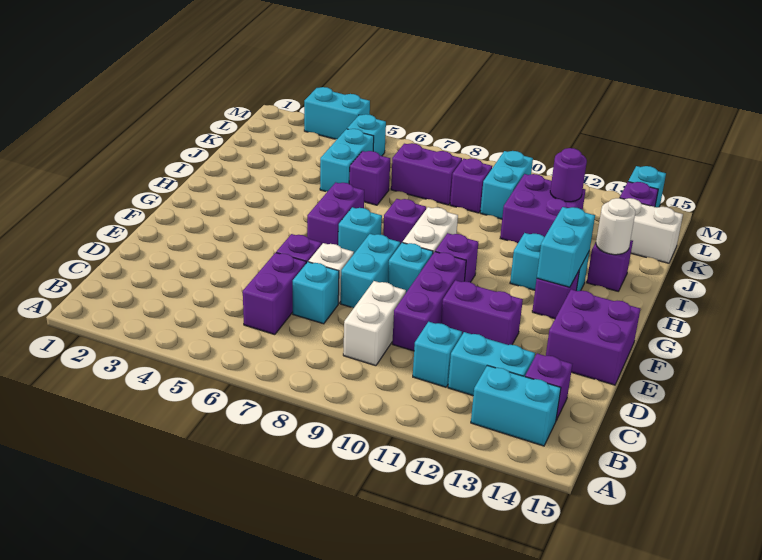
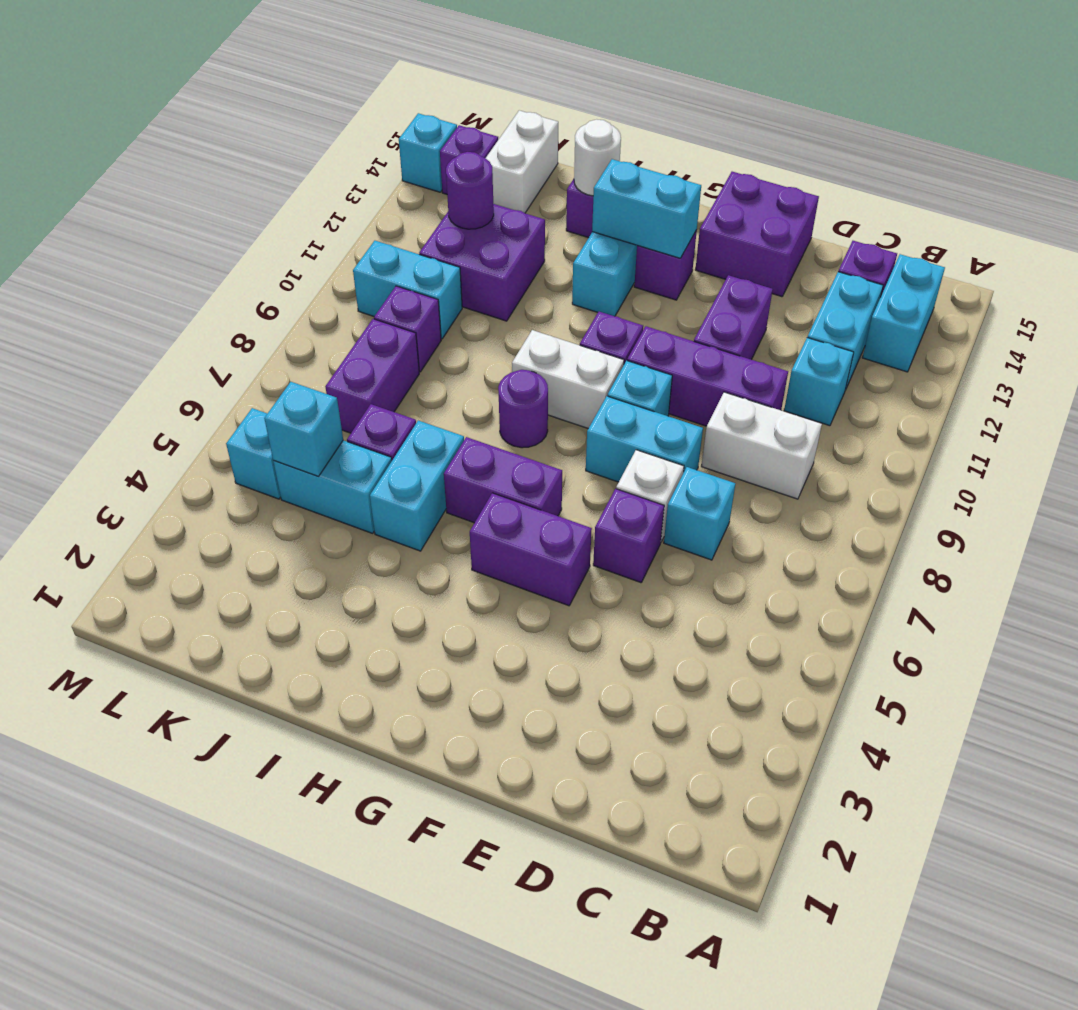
purple 1x2 brick [243,253,306,335] -> purple 1x2 brick moved to [470,493,592,606]
cyan 1x1 brick [338,207,382,253] -> cyan 1x1 brick moved to [264,382,343,476]
purple 1x1 brick [383,199,426,244] -> purple 1x1 round brick [498,370,548,448]
cyan 1x2 brick [304,87,370,139] -> cyan 1x2 brick moved to [370,421,464,551]

